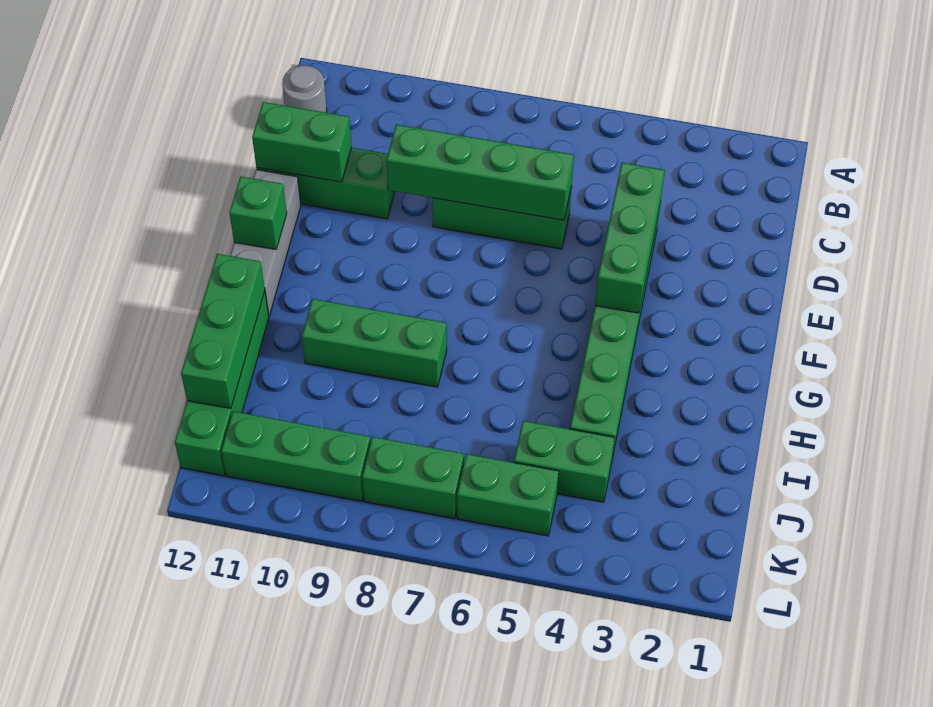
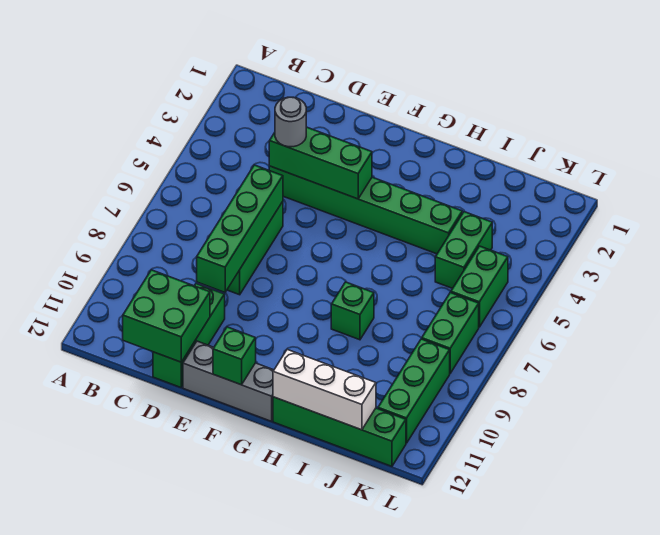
grey 1x1 round brick [282,65,327,113] -> grey 1x1 round brick moved to [275,97,306,147]
green 1x2 brick [252,102,352,182] -> green 2x2 brick [123,270,210,362]
green 1x3 brick [302,299,447,387] -> green 1x1 brick [331,282,374,340]
green 1x3 brick [181,254,265,409] -> white 1x3 brick [273,349,376,430]

